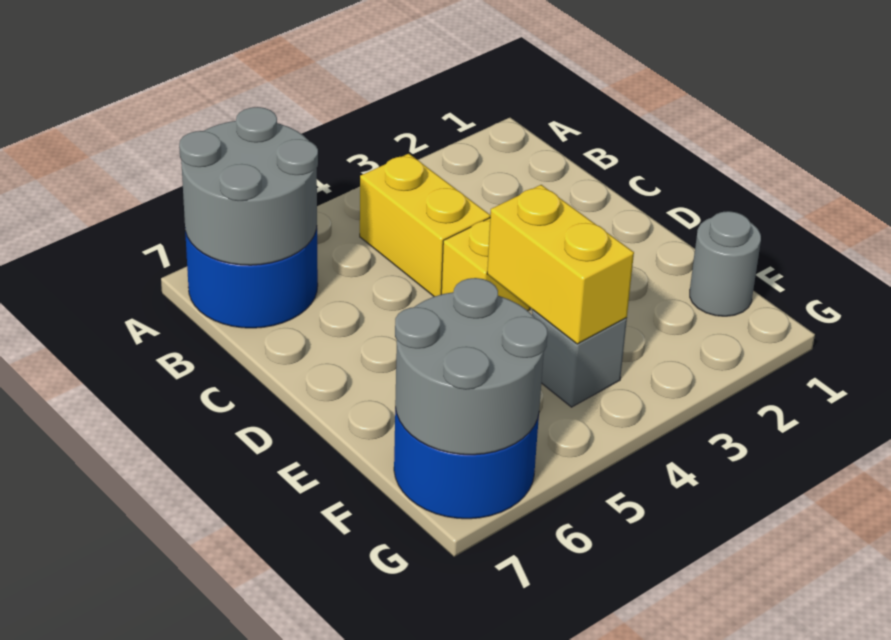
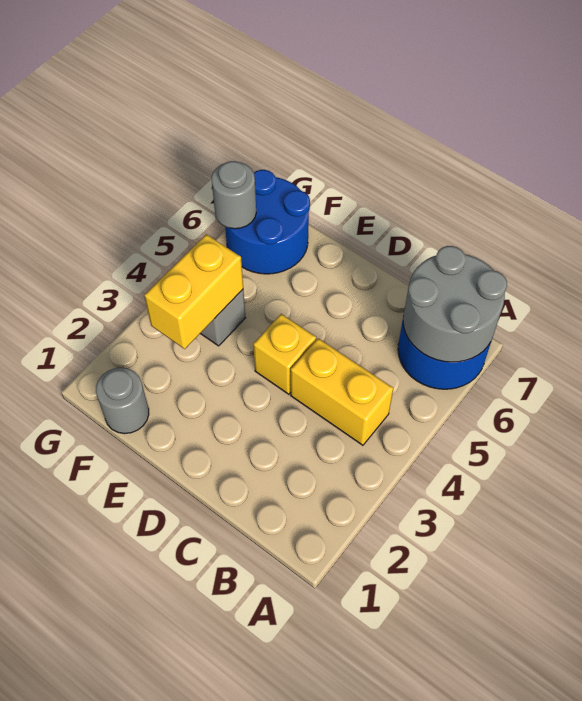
yellow 1x2 brick [487,185,634,344] -> yellow 1x2 brick turned to [144,234,243,349]
grey 2x2 round brick [395,278,547,455] -> grey 1x1 round brick [211,161,256,229]

